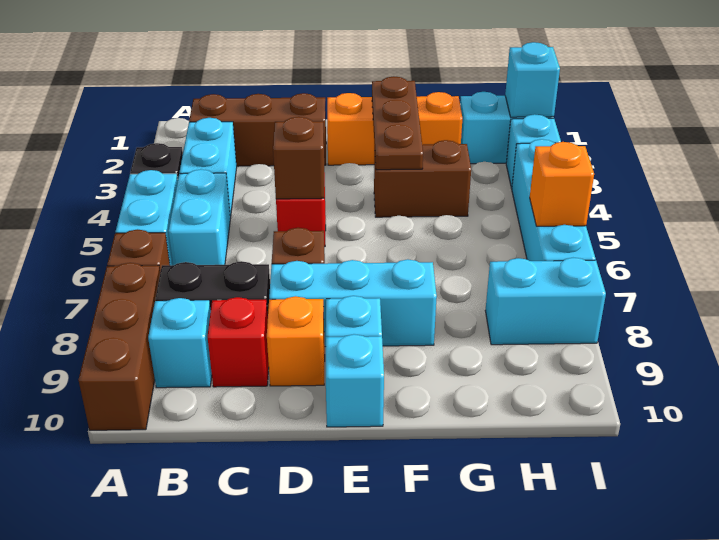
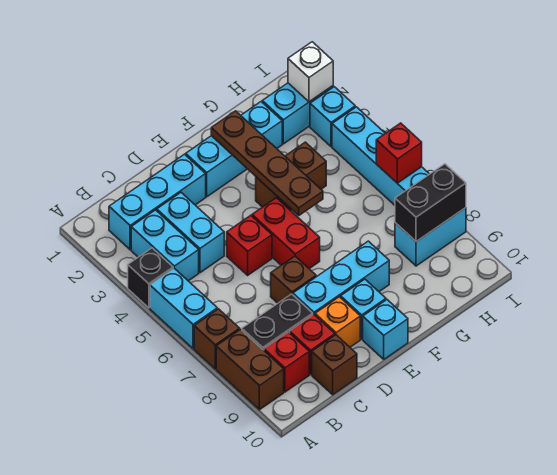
brown 1x3 brick [79,263,160,430] -> brown 1x2 brick [216,329,284,410]
brown 1x3 brick [189,93,326,166] -> cyan 1x3 brick [109,154,206,250]
cyan 1x2 brick [168,169,230,265] -> cyan 1x2 brick moved to [157,193,224,273]
cyan 1x1 brick [148,298,212,388] -> red 1x1 brick [264,332,309,392]
brown 1x1 brick [273,117,324,199] -> brown 1x1 brick moved to [312,335,357,395]
orange 1x3 brick [327,92,462,165] -> cyan 1x3 brick [186,102,282,197]
none -> red 1x2 brick [252,198,320,269]
brown 1x3 plate [372,76,423,170] -> brown 1x4 plate [211,111,323,215]
none -> black 1x2 brick [395,164,466,242]
cyan 1x1 brick [505,42,560,117] -> white 1x1 brick [288,42,333,102]
orange 1x1 brick [530,142,594,226] -> red 1x1 brick [376,123,422,183]

